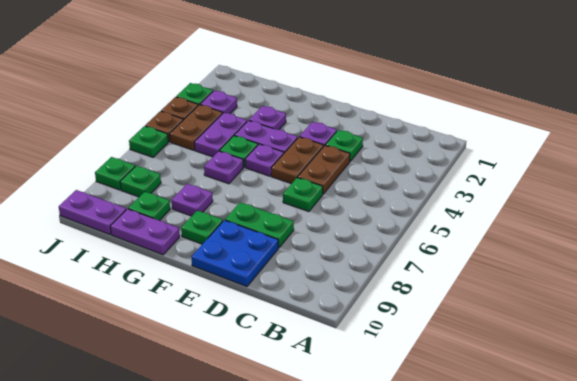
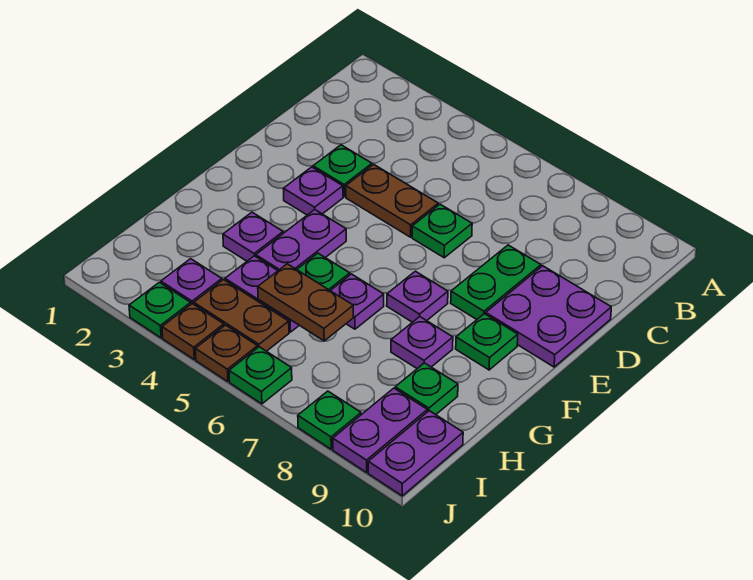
blue 2x2 plate [191,220,278,287] -> purple 2x2 plate [486,266,611,367]
brown 1x2 plate [271,137,324,184] -> brown 1x2 plate moved to [258,264,353,341]
purple 1x1 plate [245,144,284,176] -> purple 1x1 plate moved to [387,271,448,322]
purple 1x2 plate [110,209,180,255] -> purple 1x2 plate moved to [333,388,427,472]
green 1x1 plate [120,166,161,197] -> none

